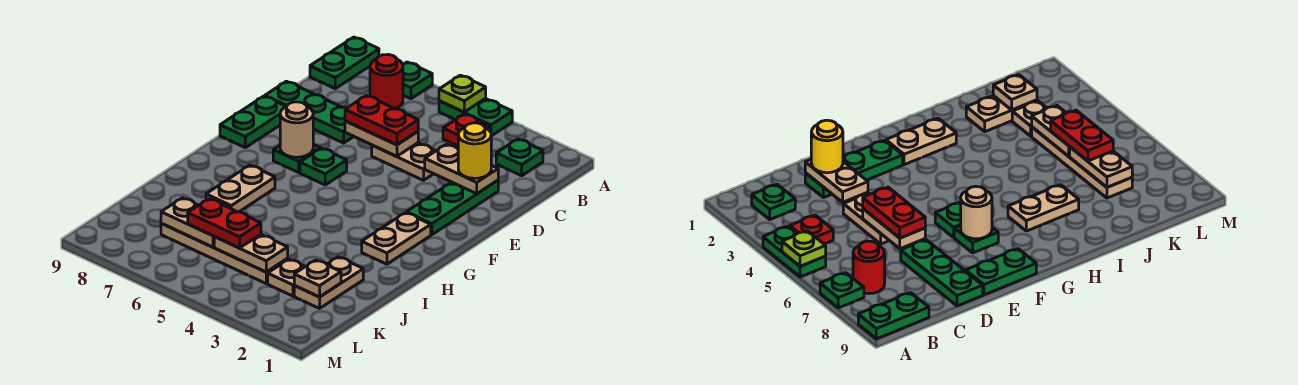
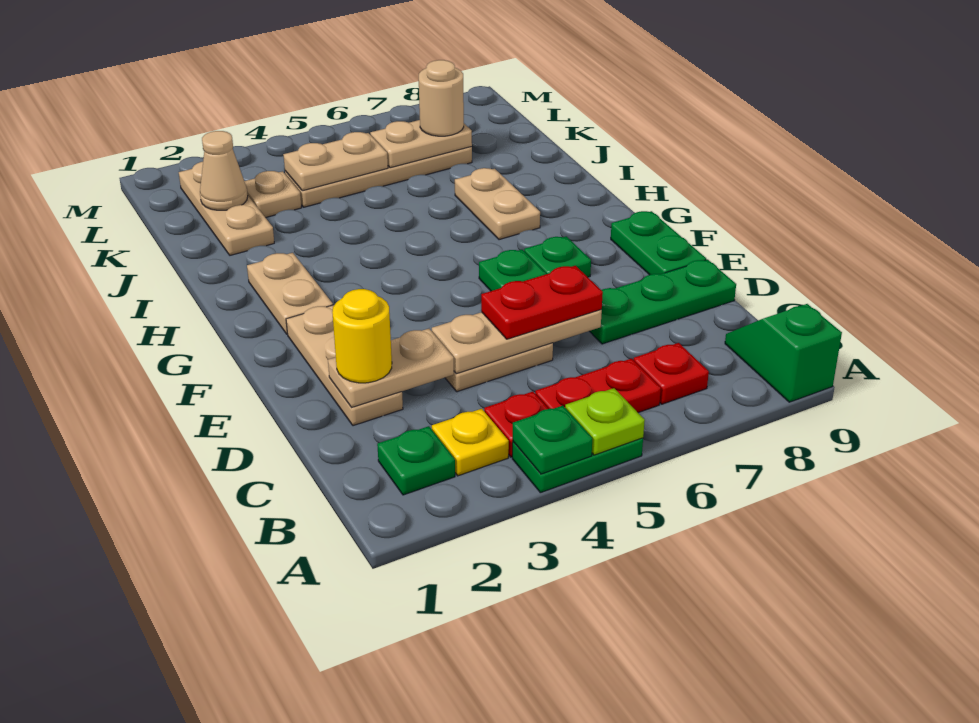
green 1x1 plate [403,62,432,99] -> green 1x1 plate moved to [513,406,592,474]
green 1x2 plate [310,37,379,89] -> green 1x2 slope [725,304,842,402]
none -> yellow 1x1 plate [432,409,509,476]
red 1x1 round brick [370,55,403,109] -> red 1x1 plate [634,343,709,404]
green 1x3 plate [407,180,498,235] -> tan 1x3 plate [286,305,403,426]
tan 1x2 plate [345,121,418,156] -> tan 1x3 plate [432,310,602,374]
tan 1x1 round brick [280,102,313,157] -> tan 1x1 round brick moved to [419,60,464,136]
tan 1x2 plate [294,257,363,308] -> tan 1x3 plate [179,162,274,255]
tan 1x1 plate [294,260,341,297] -> tan 1x1 cone [200,131,248,210]
red 1x2 plate [188,199,261,248] -> red 1x2 plate moved to [535,359,661,413]

